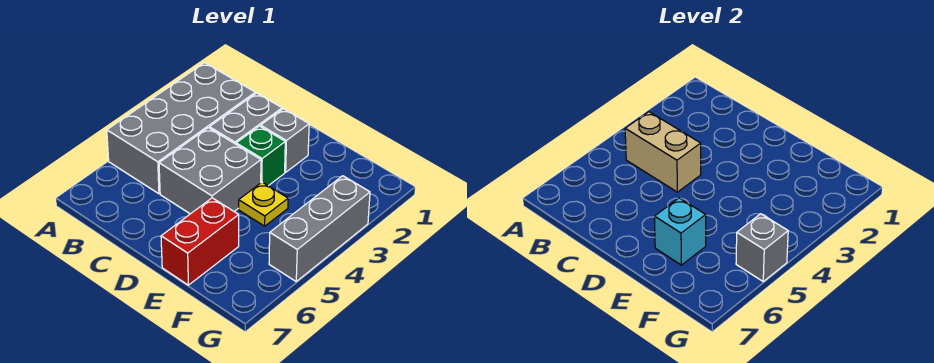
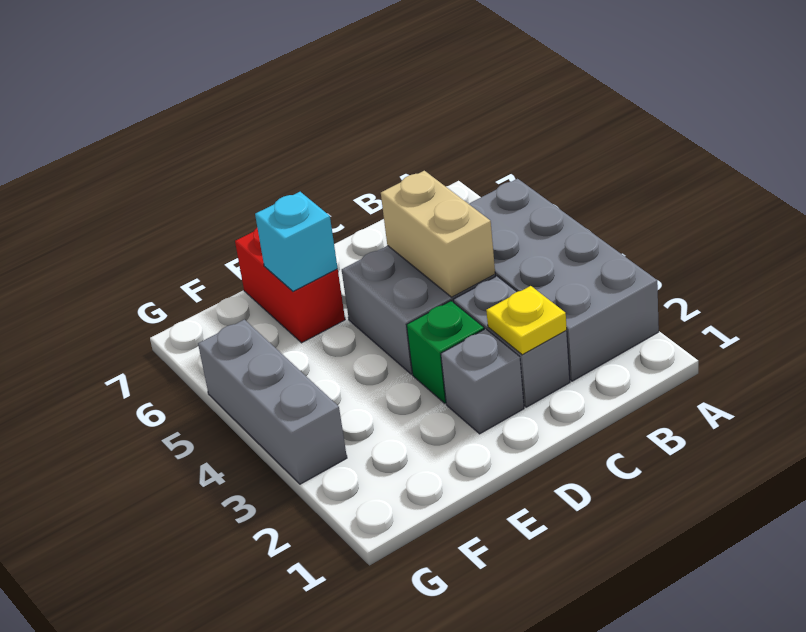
tan 1x2 brick [625,112,701,192] -> tan 1x2 brick turned to [381,171,495,297]
yellow 1x1 plate [239,182,288,226] -> yellow 1x1 plate moved to [486,286,567,355]
grey 1x1 brick [736,214,788,281] -> none

